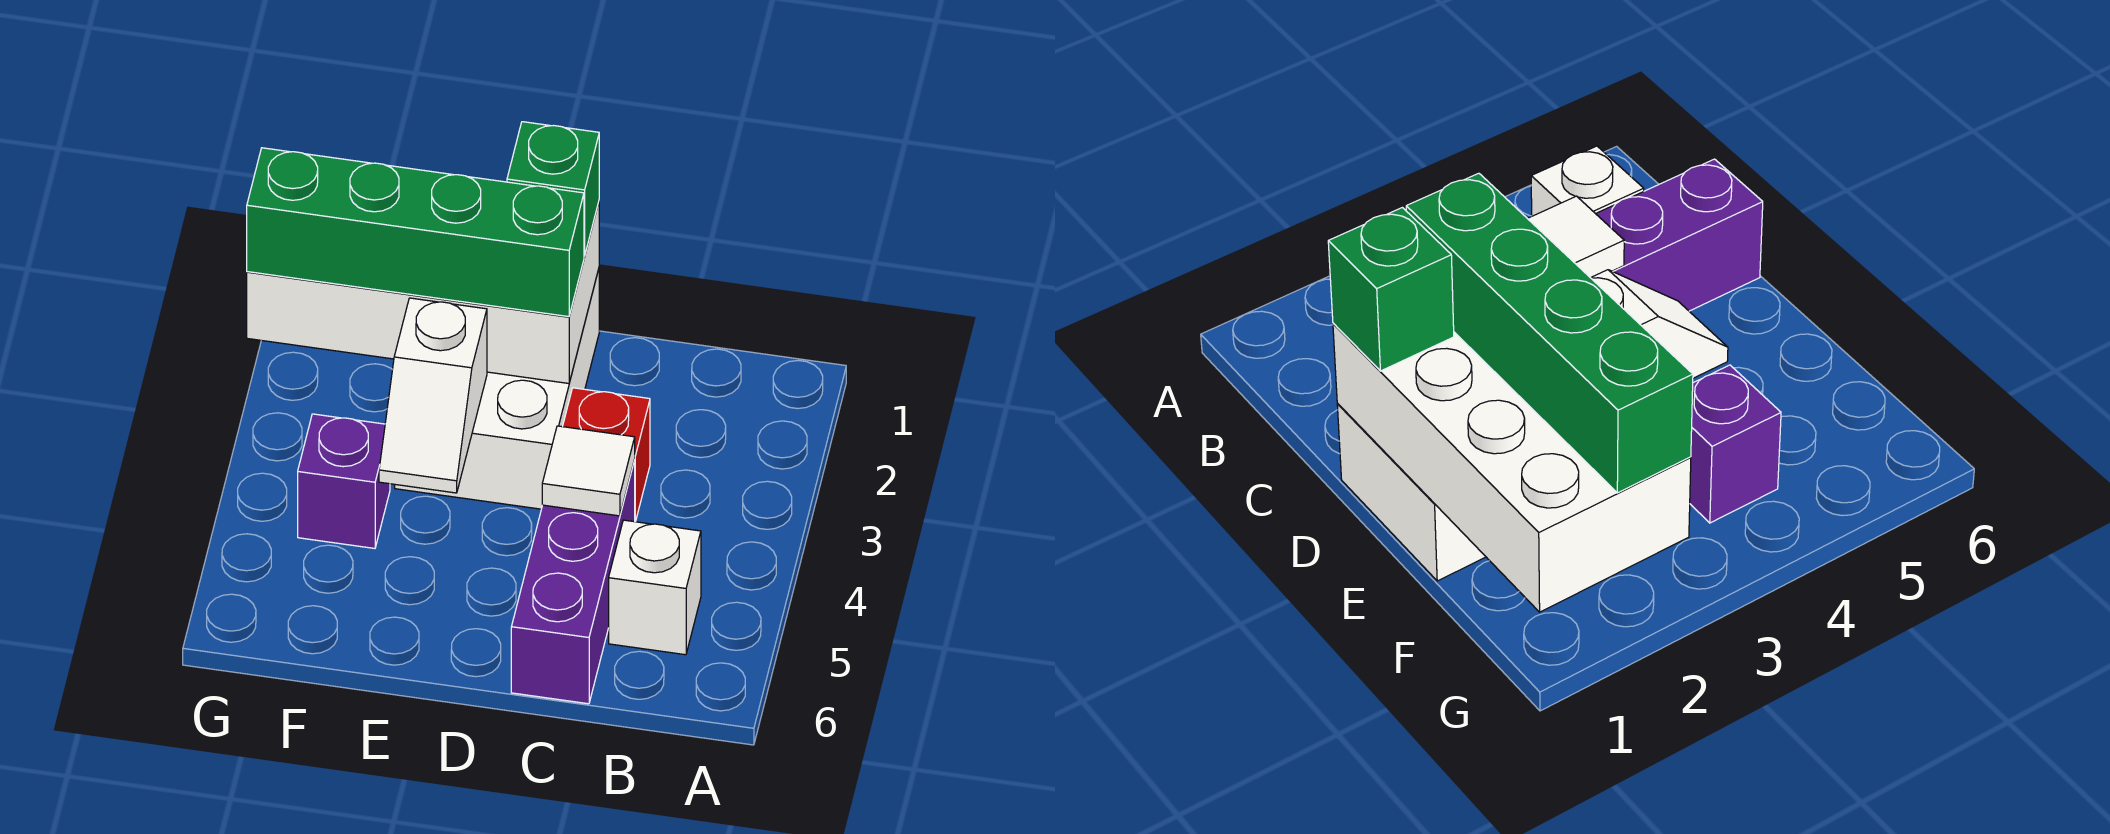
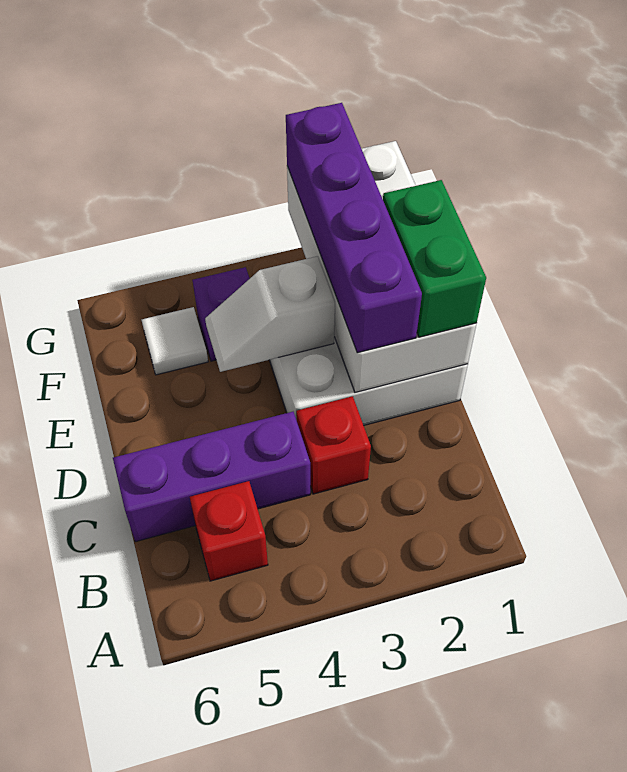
white 1x1 brick [609,520,701,655] -> red 1x1 brick [190,481,268,581]
white 1x1 tile [542,426,635,516] -> white 1x1 tile moved to [142,307,208,375]
green 1x1 brick [507,122,599,256] -> green 1x2 brick [383,180,486,337]
green 1x4 brick [247,148,584,317] -> purple 1x4 brick [286,103,422,353]

